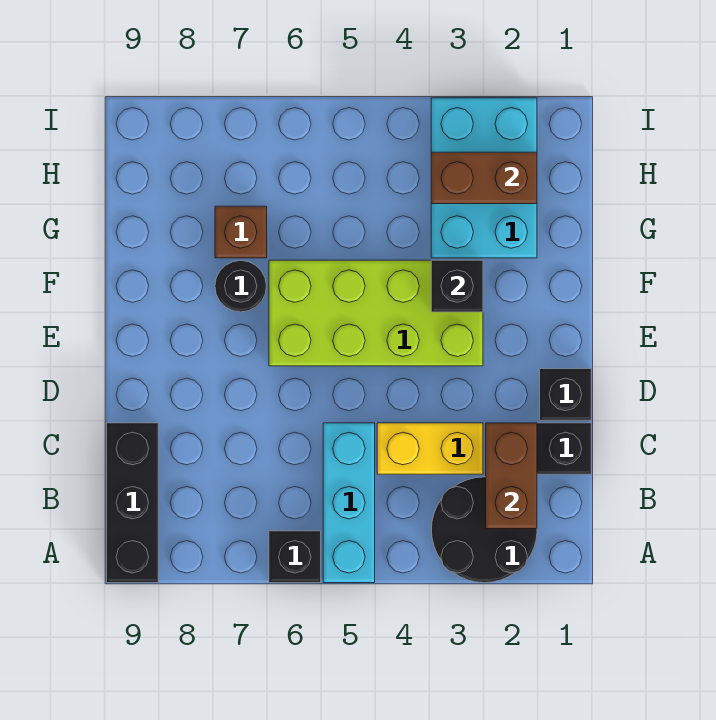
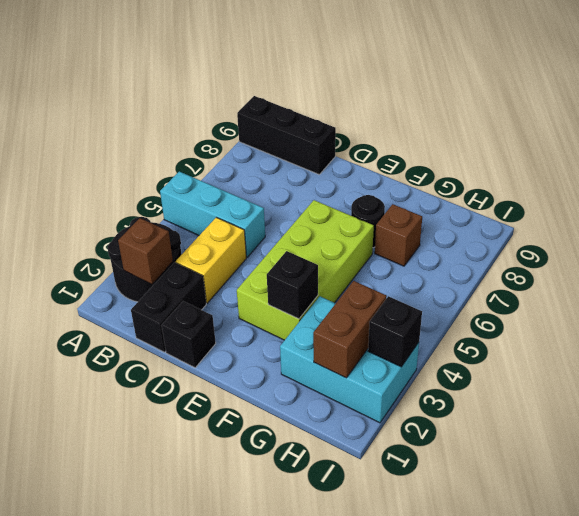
black 1x1 brick [269,531,321,583] -> black 1x1 brick moved to [368,296,422,367]
brown 1x2 brick [486,423,537,529] -> brown 1x1 brick [118,218,173,284]

